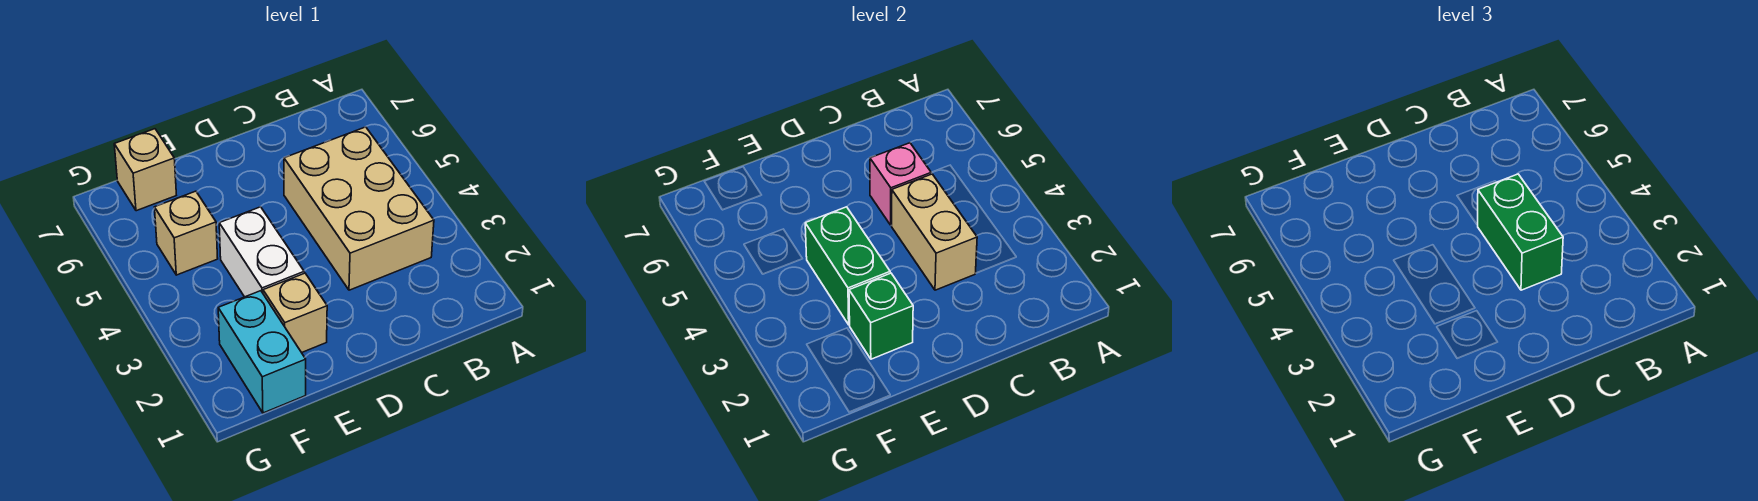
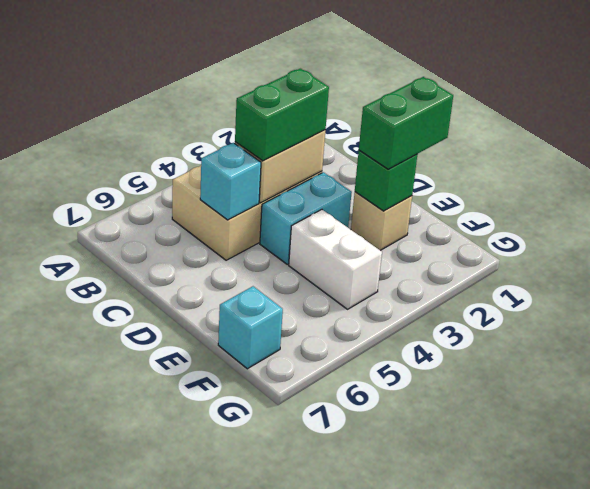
pink 1x1 brick [870,143,931,225] -> cyan 1x1 brick [200,143,261,220]
white 1x2 brick [219,207,304,297] -> white 1x2 brick turned to [289,210,382,309]
green 1x2 brick [805,207,890,325] -> green 1x2 brick moved to [359,77,453,169]
cyan 1x2 brick [218,291,306,413] -> cyan 1x2 brick moved to [260,172,352,264]
tan 1x1 brick [154,191,218,275] -> none
tan 1x1 brick [114,129,176,211] -> cyan 1x1 brick [218,286,283,369]

